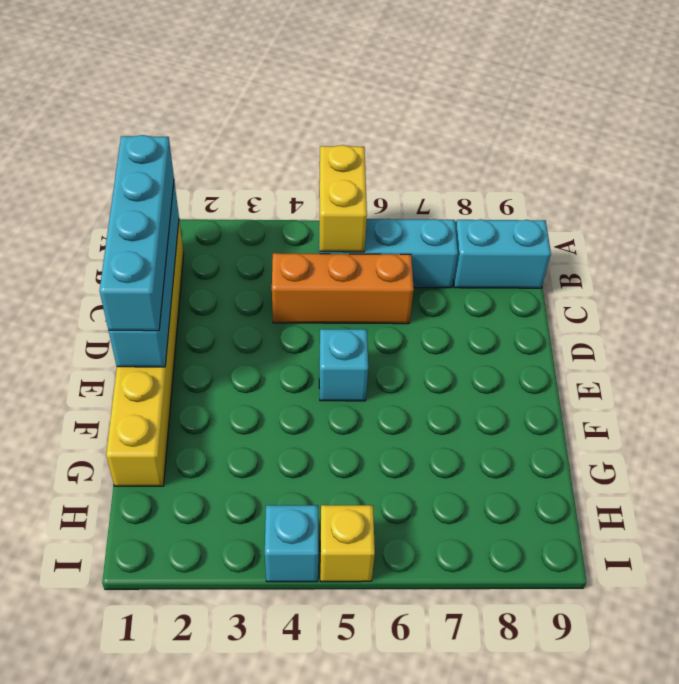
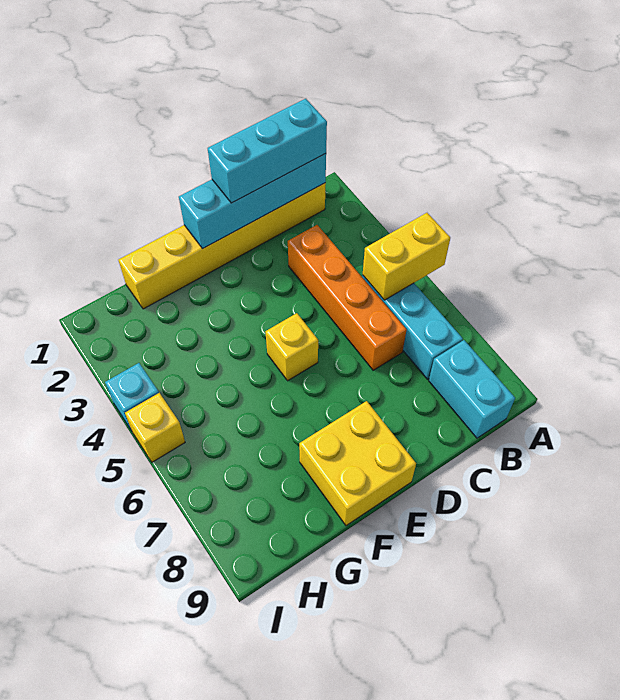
cyan 1x4 brick [99,135,174,331] -> cyan 1x3 brick [208,99,327,203]
orange 1x3 brick [272,253,414,324] -> orange 1x4 brick [288,225,406,370]
cyan 1x1 brick [319,329,368,401] -> yellow 1x1 brick [266,313,318,381]
none -> yellow 2x2 brick [299,401,416,526]

